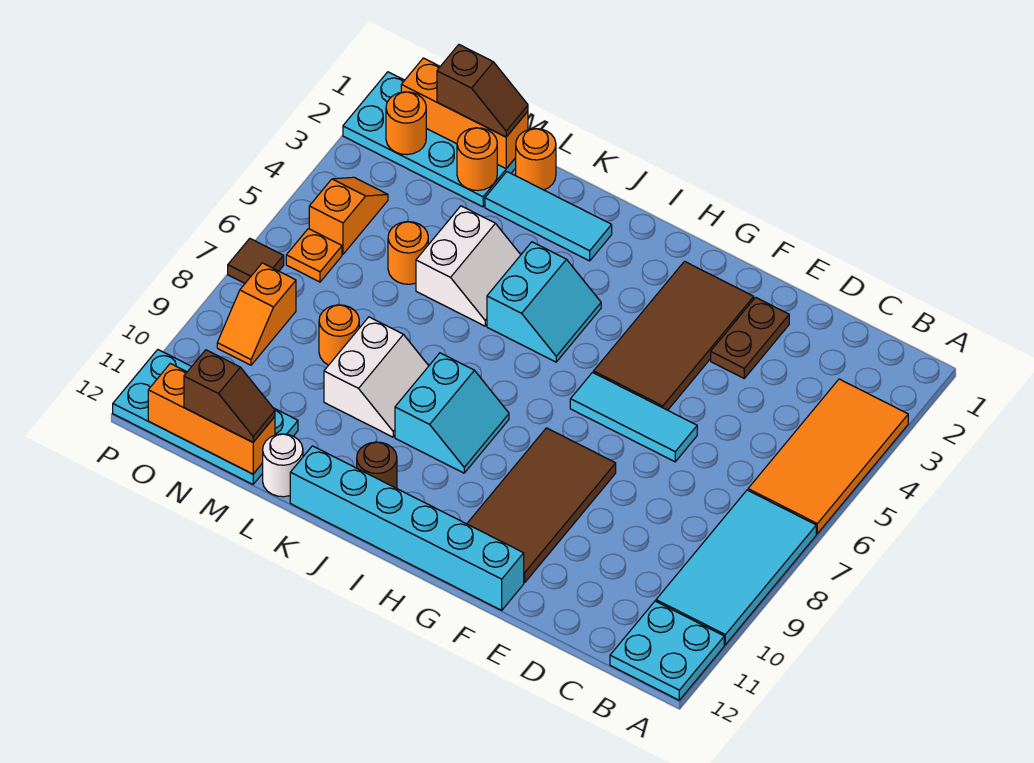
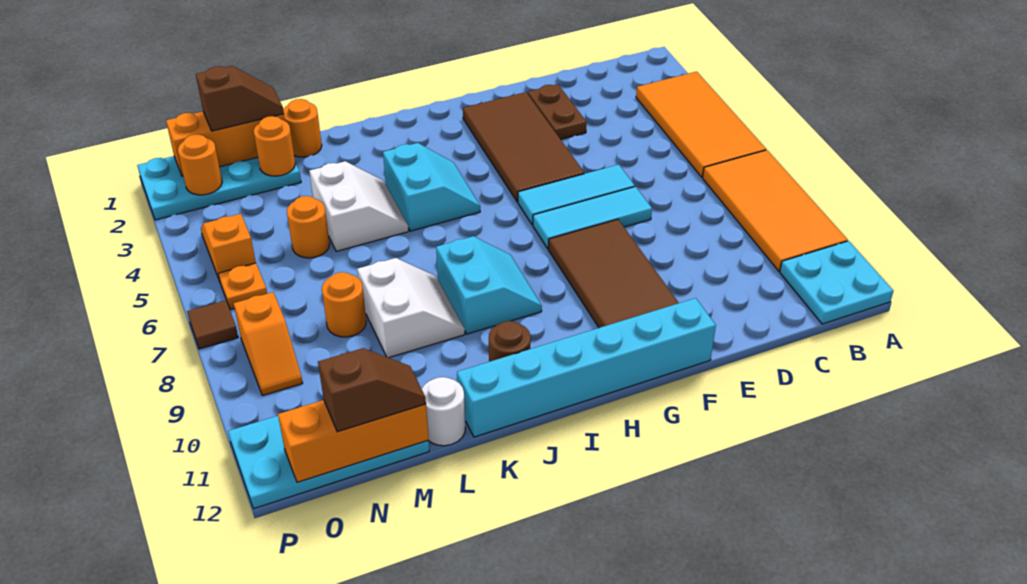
cyan 2x4 tile [656,490,816,645] -> orange 2x4 tile [703,150,848,271]
cyan 1x3 tile [485,172,612,261] -> cyan 1x3 tile moved to [533,187,652,249]

